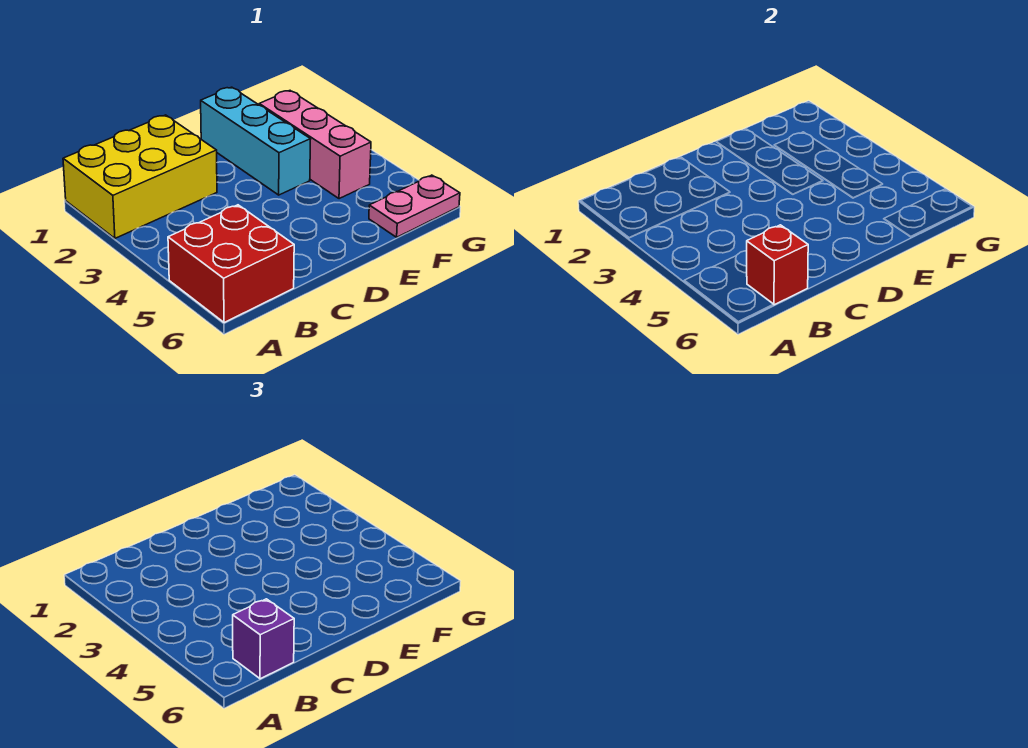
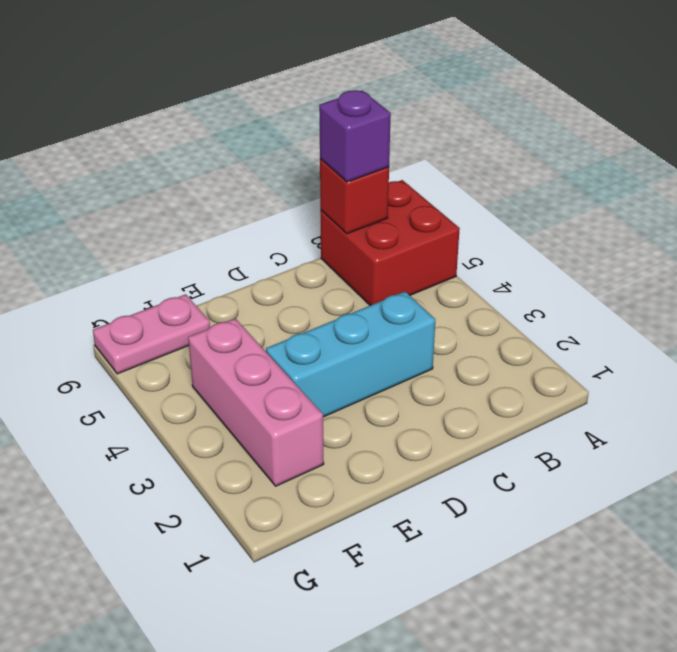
yellow 2x3 brick [63,115,217,238] -> none
cyan 1x3 brick [201,87,311,195] -> cyan 1x3 brick turned to [266,292,435,417]

